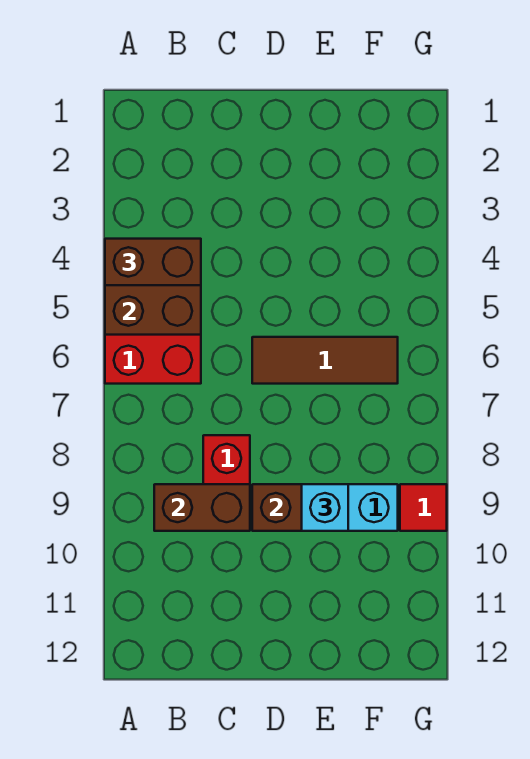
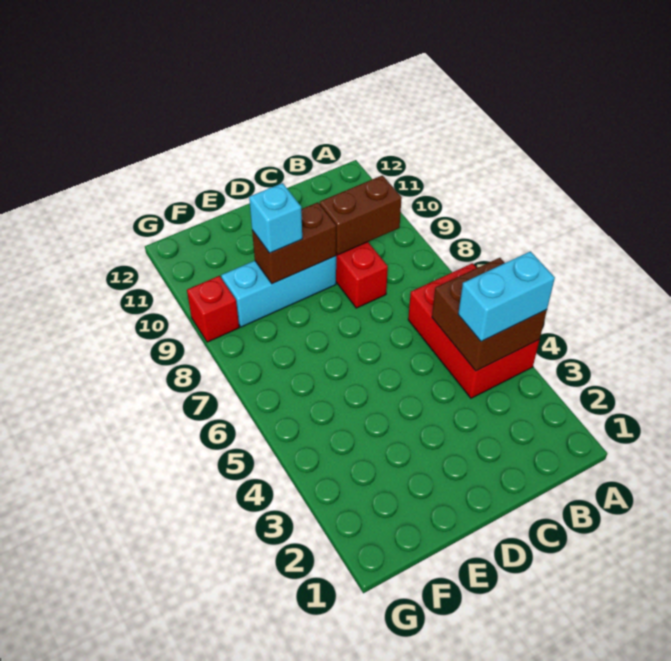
brown 1x2 brick [105,239,201,285] -> cyan 1x2 brick [458,251,555,342]
brown 1x3 tile [252,337,398,384] -> none
red 1x1 tile [400,484,447,531] -> red 1x1 brick [187,276,239,342]

